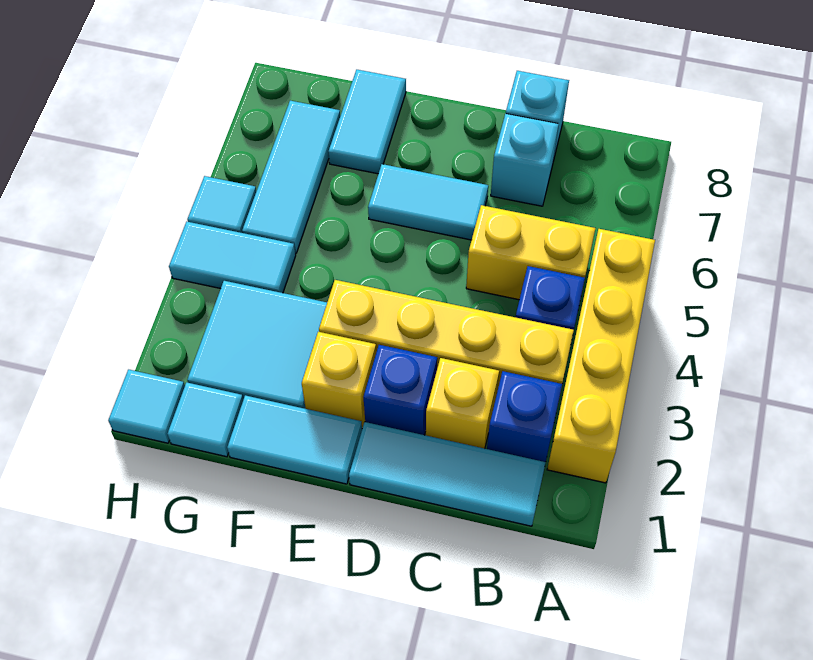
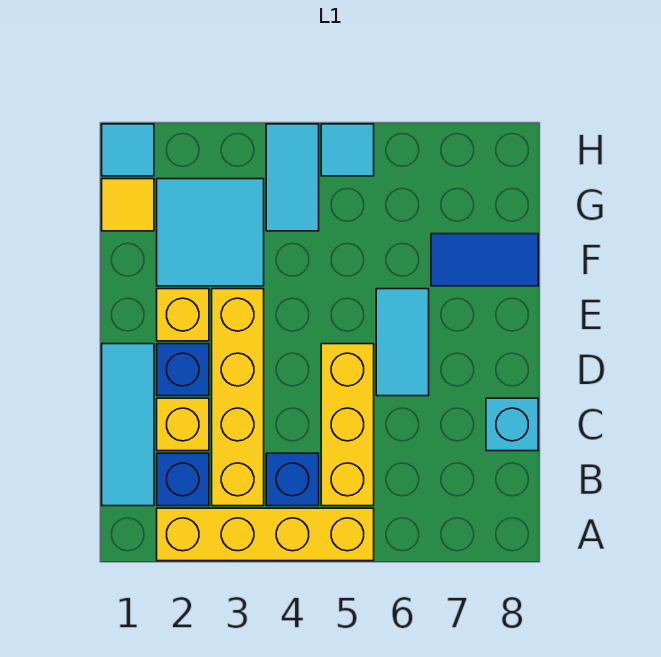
yellow 1x2 brick [466,205,595,300] -> yellow 1x3 brick [321,344,374,506]
cyan 1x1 brick [491,114,559,206] -> none
cyan 1x2 tile [227,395,362,484] -> none
cyan 1x2 tile [328,70,406,174] -> blue 1x2 tile [431,234,538,286]
cyan 1x1 tile [167,382,243,457] -> yellow 1x1 tile [102,179,154,231]
cyan 1x3 tile [242,101,340,253] -> none

